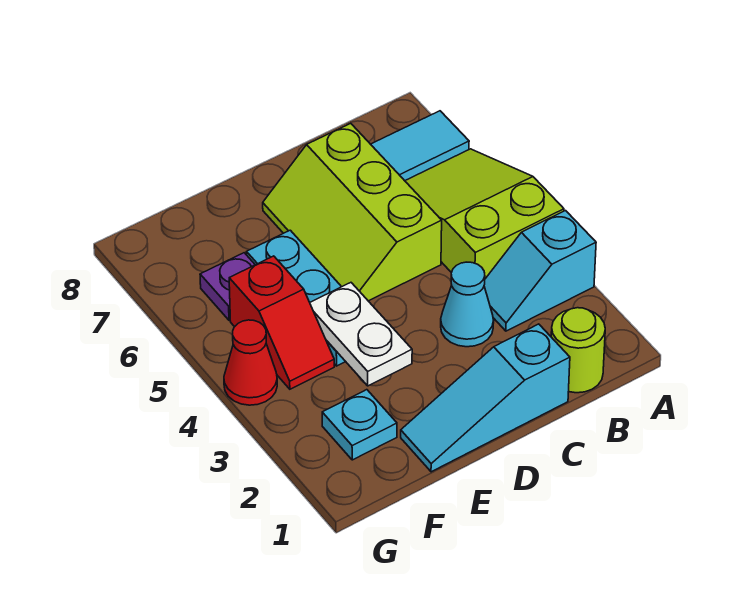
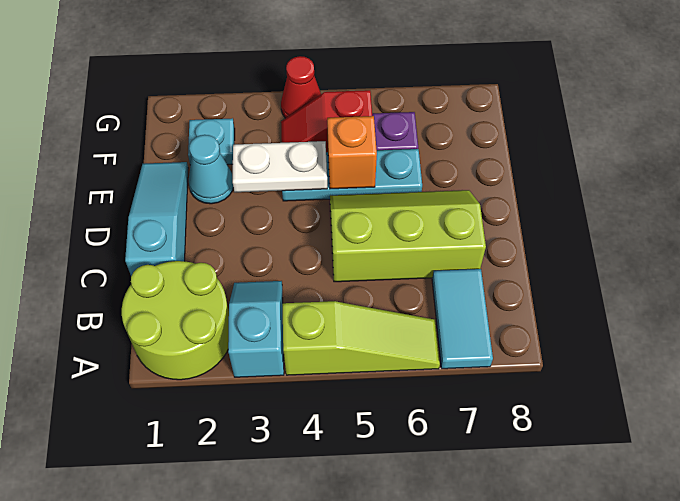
lime 2x3 slope [405,149,564,279] -> lime 1x3 slope [282,301,440,375]
lime 1x1 round brick [551,308,605,393] -> lime 2x2 round brick [122,261,229,380]
cyan 1x1 cone [441,262,494,347] -> cyan 1x1 cone moved to [189,135,233,204]
none -> orange 1x1 brick [327,116,377,189]

